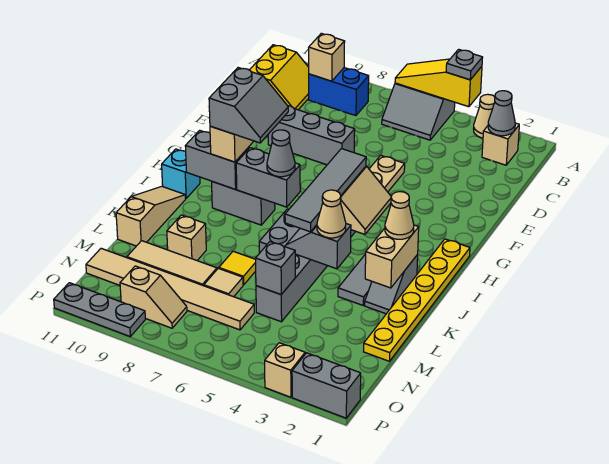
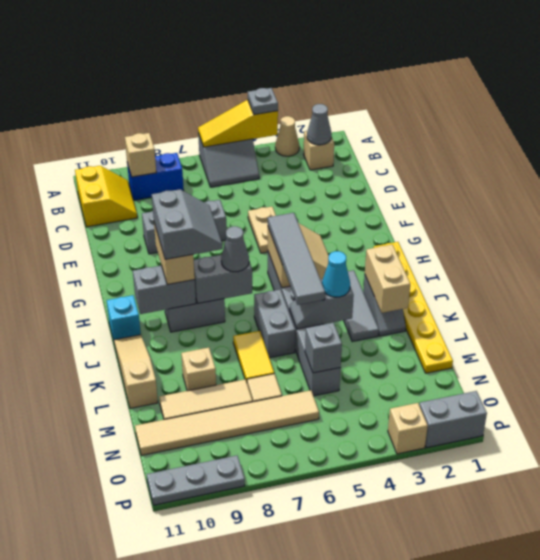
tan 1x1 cone [385,192,414,239] -> none
tan 1x1 cone [317,190,346,238] -> cyan 1x1 cone [322,251,350,297]
yellow 1x1 tile [219,251,256,285] -> yellow 1x2 tile [233,331,274,382]
tan 1x2 slope [120,266,187,328] -> none

